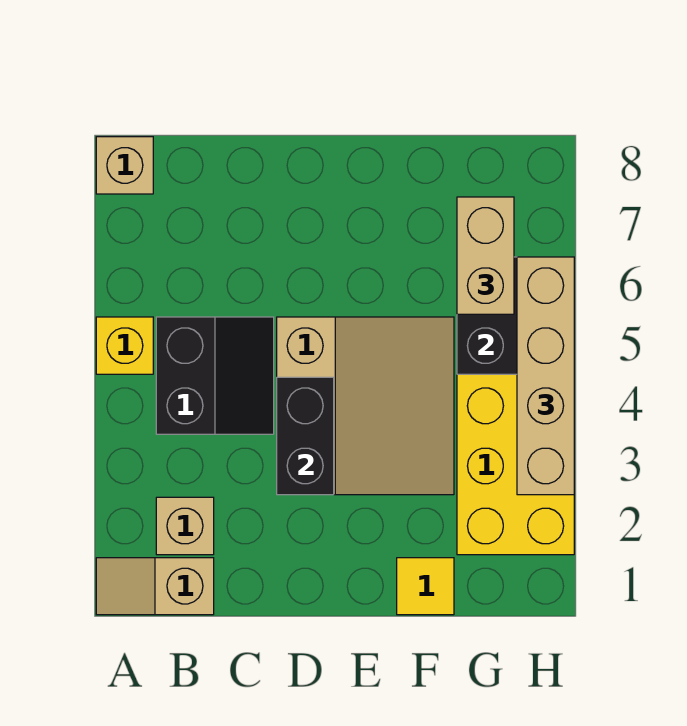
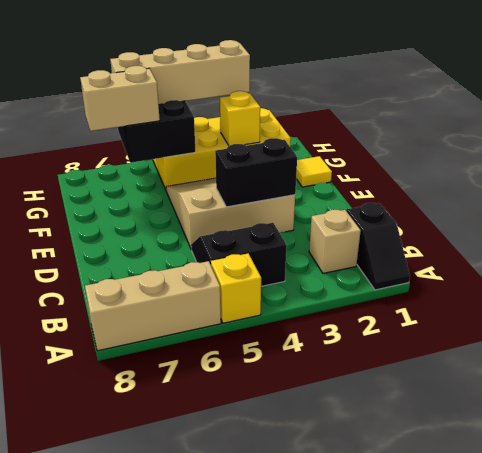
tan 1x2 slope [96,558,214,615] -> black 1x2 slope [347,203,410,290]
tan 1x1 brick [96,137,153,194] -> tan 1x3 brick [85,261,221,351]
none -> yellow 1x1 brick [220,91,260,146]

